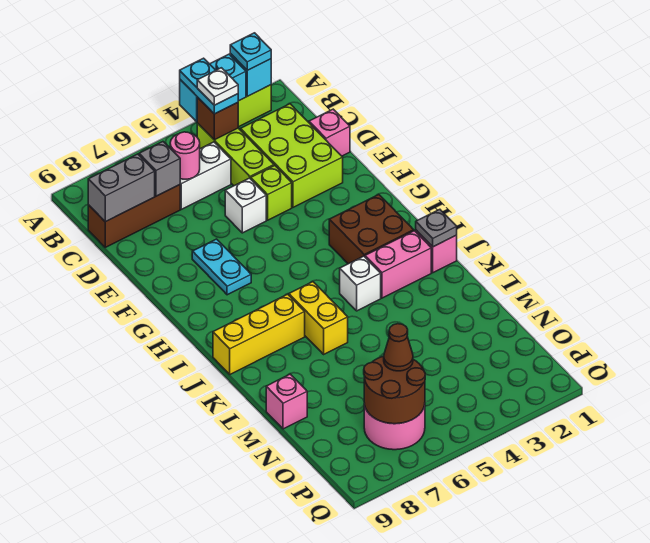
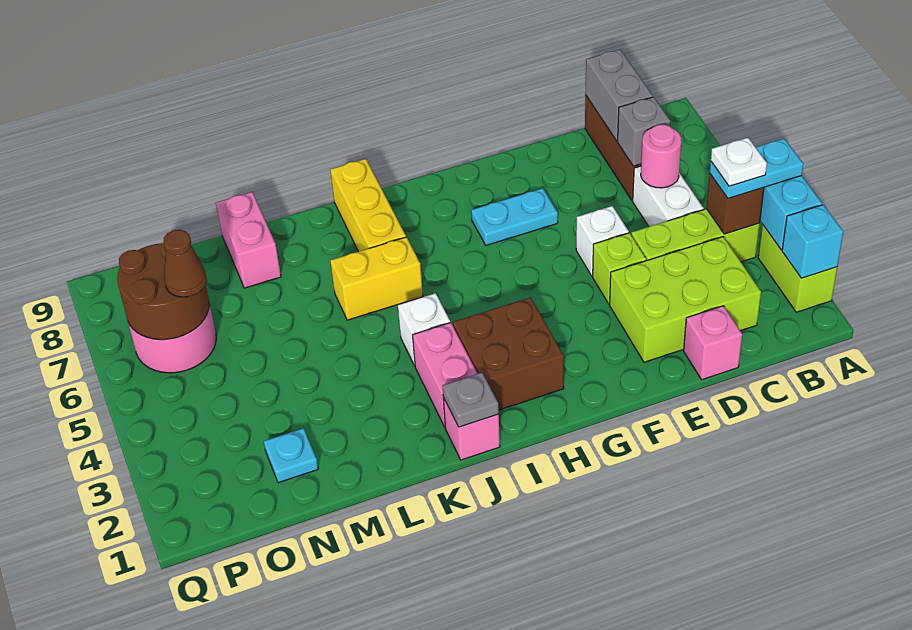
cyan 1x1 plate [230,33,271,70] -> cyan 1x1 plate moved to [264,428,318,483]
pink 1x1 brick [266,374,307,429] -> pink 1x2 brick [216,192,281,288]

